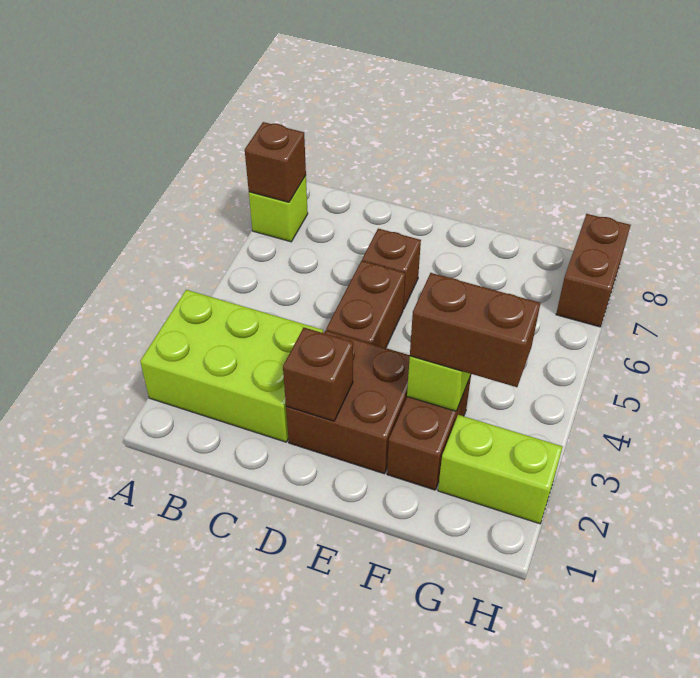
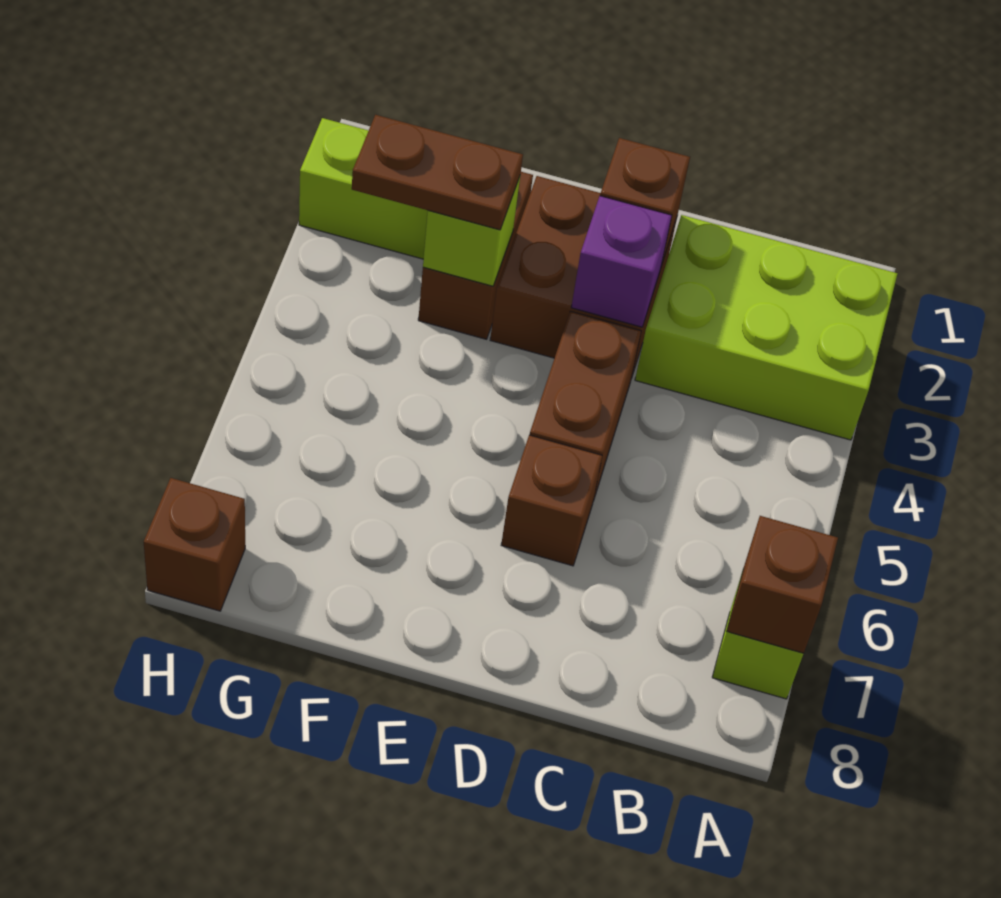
none -> purple 1x1 brick [571,196,672,327]
brown 1x2 brick [410,273,540,387] -> brown 1x2 plate [352,115,523,230]
brown 1x2 brick [556,214,631,327] -> brown 1x1 brick [144,478,245,611]

